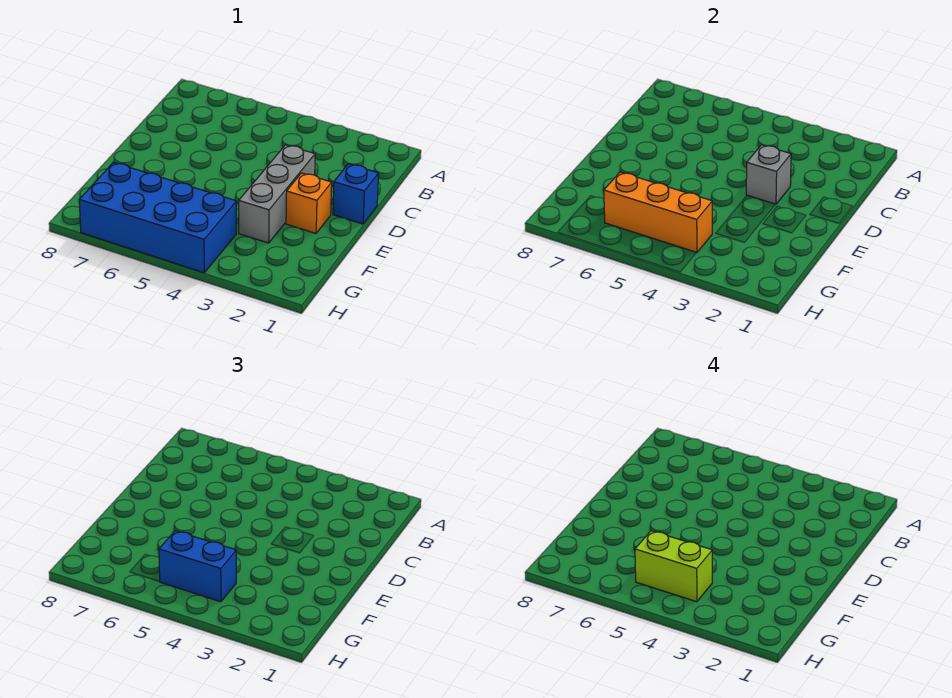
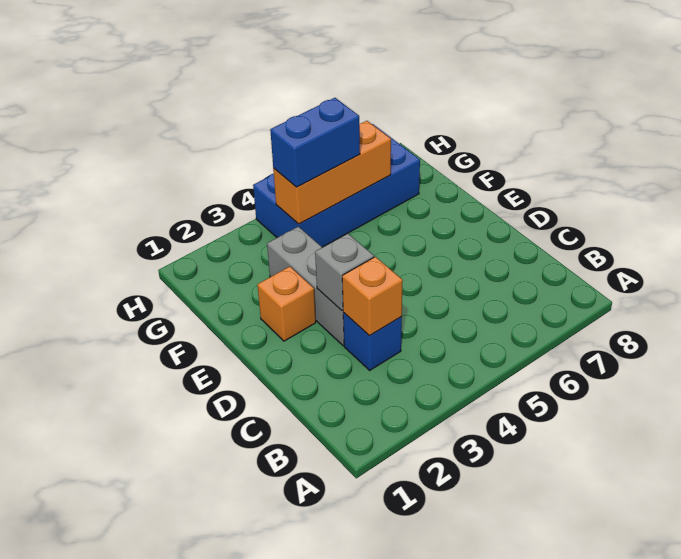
none -> orange 1x1 brick [342,257,403,336]
blue 1x1 brick [333,164,379,224] -> blue 1x1 brick moved to [343,313,402,370]
lime 1x2 brick [635,531,712,602] -> none

